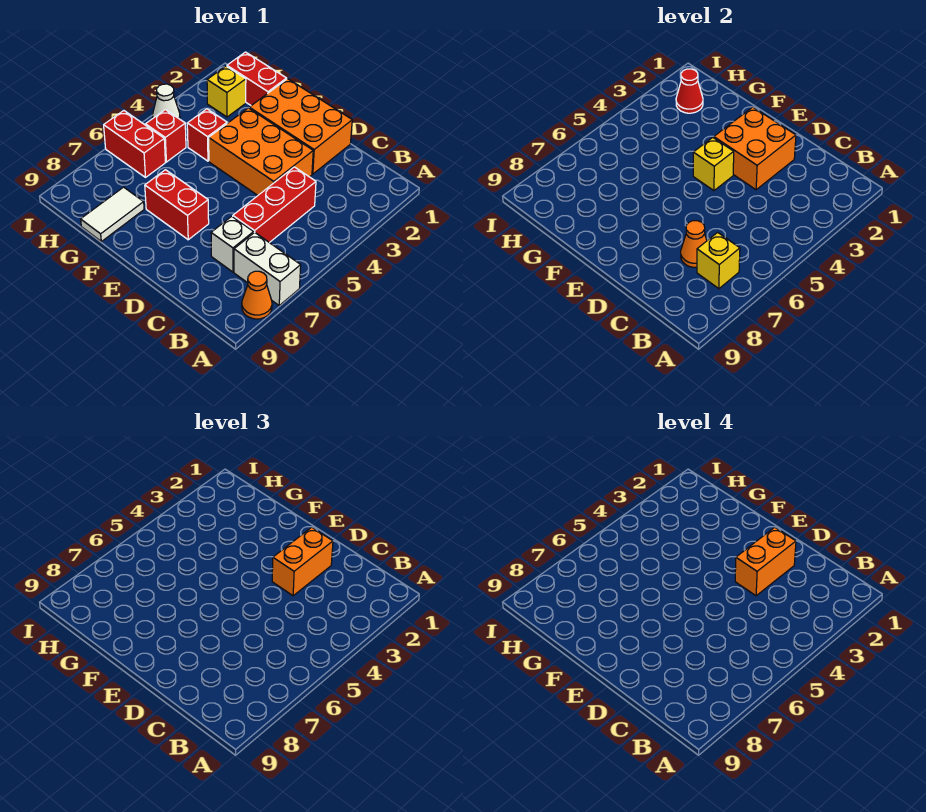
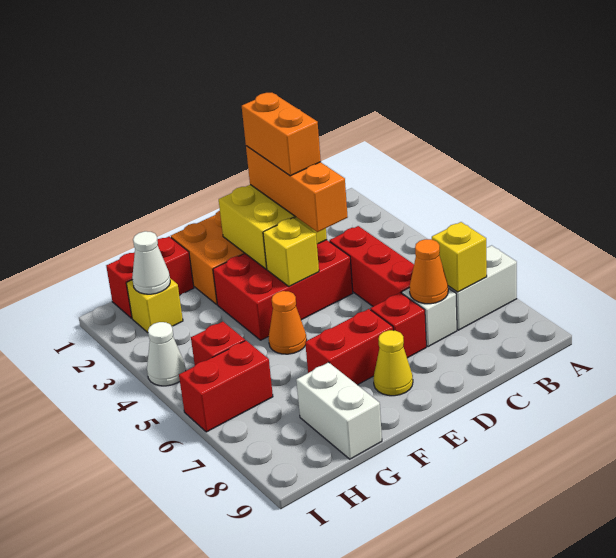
orange 1x1 cone [242,271,272,319] -> orange 1x1 cone moved to [269,291,307,354]
orange 2x2 brick [714,107,796,190] -> yellow 2x2 brick [219,185,327,269]
orange 1x2 brick [272,527,333,596] -> orange 1x3 brick [246,146,348,232]
orange 2x3 brick [209,108,313,195] -> red 2x3 brick [213,240,353,340]
none -> yellow 1x1 cone [374,330,413,396]
red 1x1 brick [187,109,227,161] -> red 1x1 brick moved to [370,293,426,358]
white 1x2 tile [81,187,144,241] -> white 1x2 brick [296,362,382,459]
red 1x1 cone [676,69,703,113] -> white 1x1 cone [132,231,170,294]

